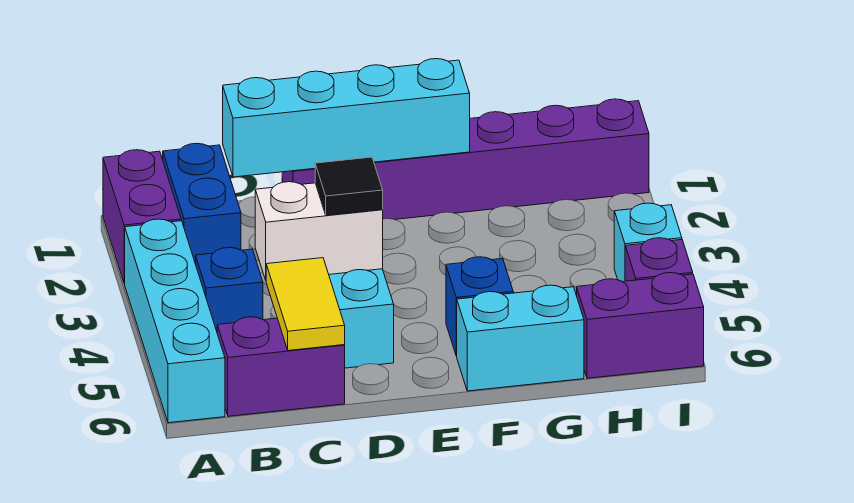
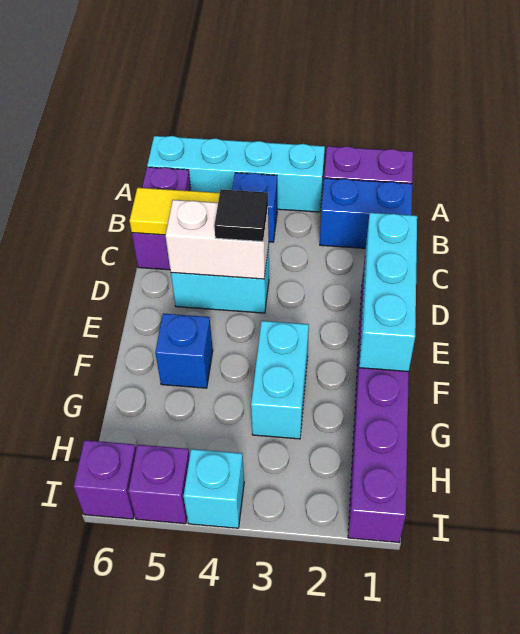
cyan 1x4 brick [223,59,470,177] -> cyan 1x3 brick [359,213,417,372]
white 1x2 brick [255,182,383,280] -> white 1x2 brick turned to [165,200,269,279]
cyan 1x2 brick [457,285,584,391] -> cyan 1x2 brick moved to [251,321,309,439]
purple 1x2 brick [577,273,704,378] -> purple 1x1 brick [74,440,136,519]

